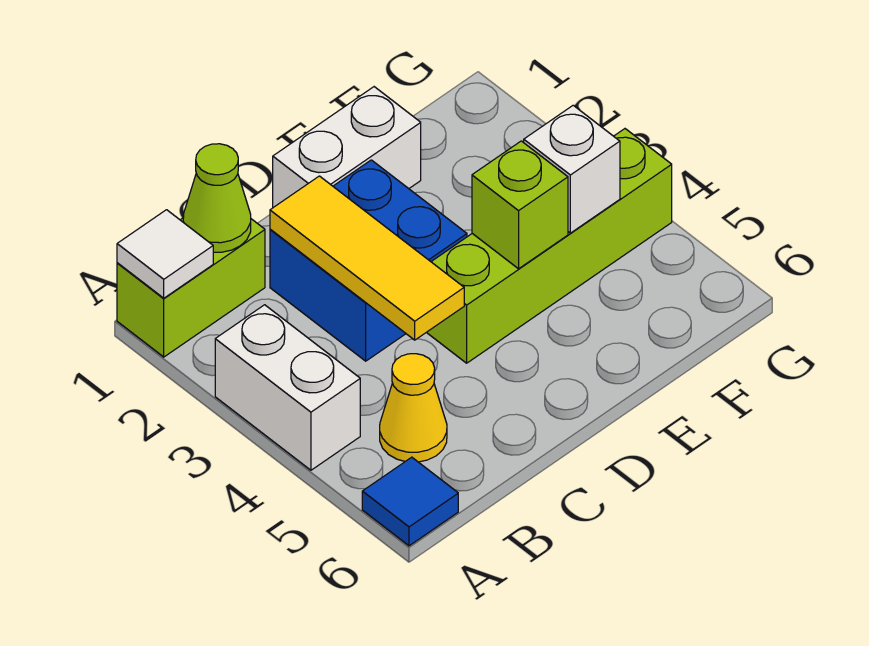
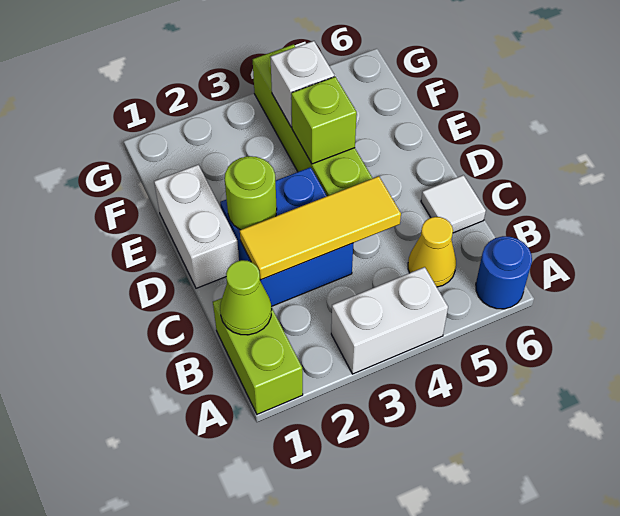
white 1x1 tile [117,210,213,298] -> white 1x1 tile moved to [421,175,486,233]
blue 1x1 tile [362,457,458,546] -> blue 1x1 round brick [476,236,532,309]
none -> lime 1x1 round brick [225,156,277,230]

